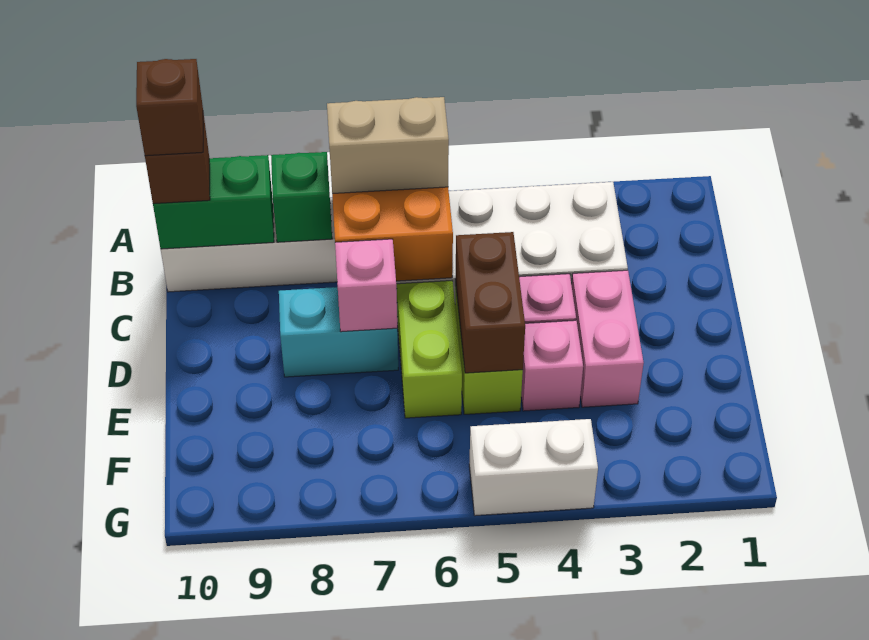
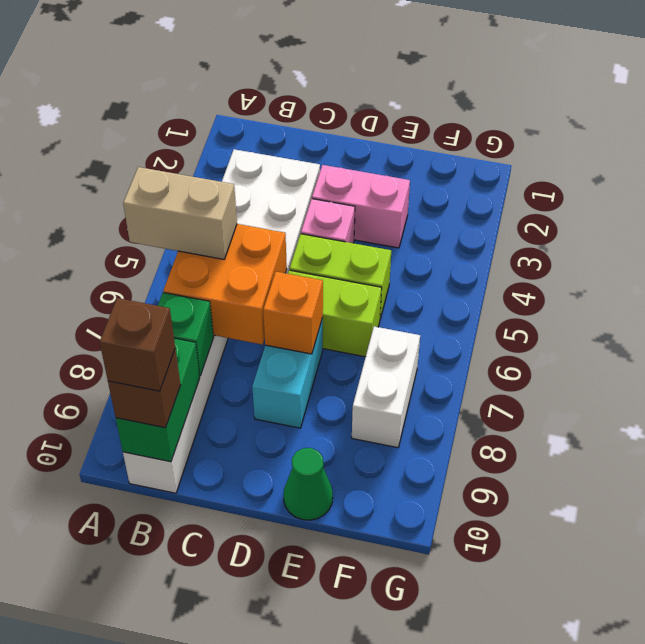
tan 1x2 brick [327,97,449,194] -> tan 1x2 brick turned to [123,167,237,259]
brown 1x2 brick [455,232,525,373] -> none
pink 1x1 brick [335,239,397,332] -> orange 1x1 brick [263,272,323,354]
pink 1x1 brick [521,320,583,411] -> none
none -> green 1x1 cone [284,448,333,520]
white 1x2 brick [469,419,598,516] -> white 1x2 brick moved to [352,326,420,448]

